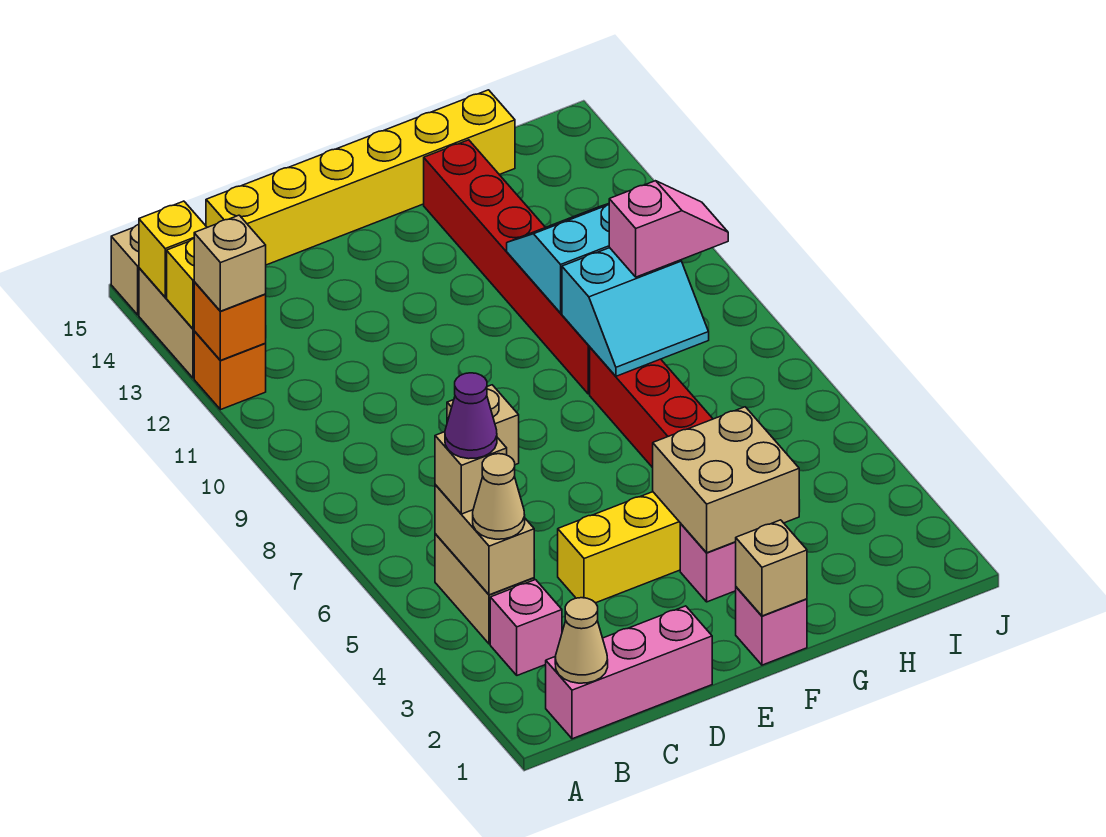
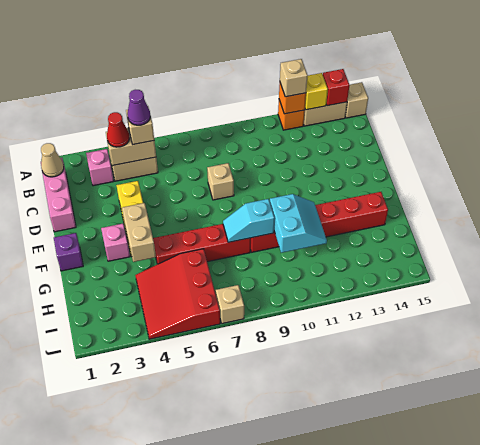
yellow 1x1 brick [139,201,207,297] -> red 1x1 brick [323,69,350,106]
tan 1x1 cone [473,454,525,539] -> red 1x1 cone [107,112,129,147]
yellow 1x6 brick [206,90,515,265] -> none
pink 1x1 brick [736,587,807,665] -> purple 1x1 brick [54,233,83,271]
tan 1x1 brick [736,520,807,616] -> tan 1x1 brick moved to [216,285,244,324]
tan 2x2 brick [653,407,799,553] -> tan 1x2 brick [122,203,156,262]
cyan 2x2 slope [562,248,709,376] -> cyan 1x2 slope [223,199,275,242]
none -> red 3x3 slope [135,249,220,339]
pink 1x2 slope [609,181,728,277] -> none

